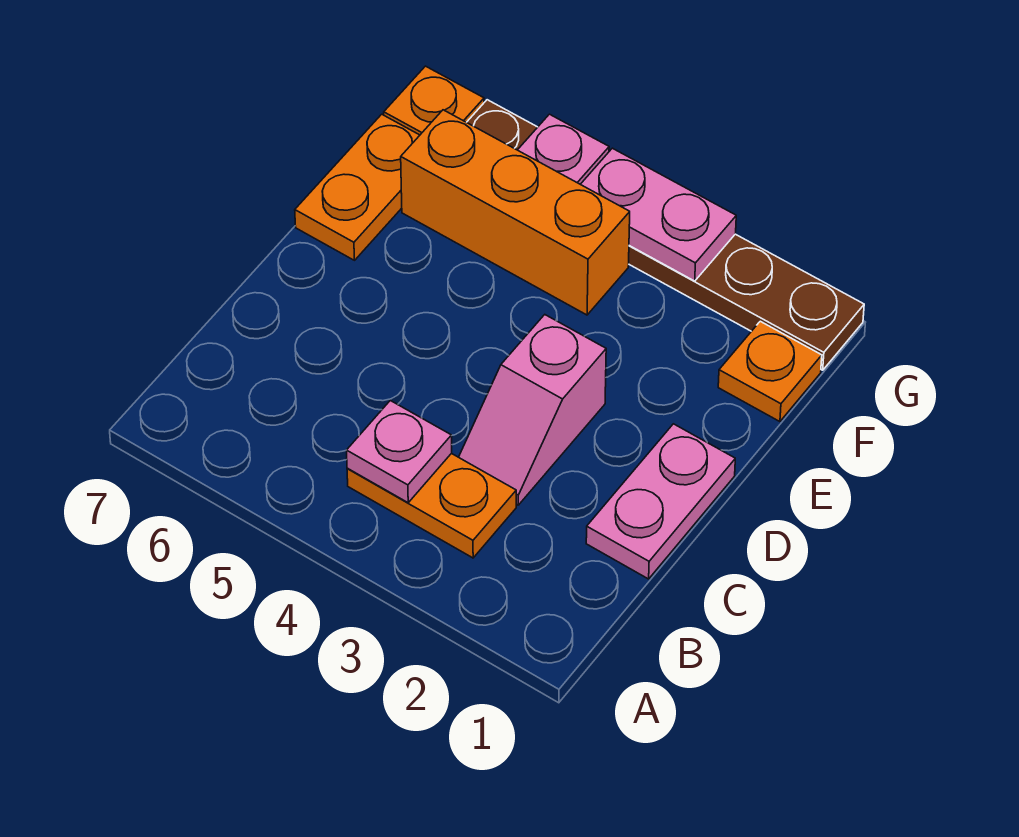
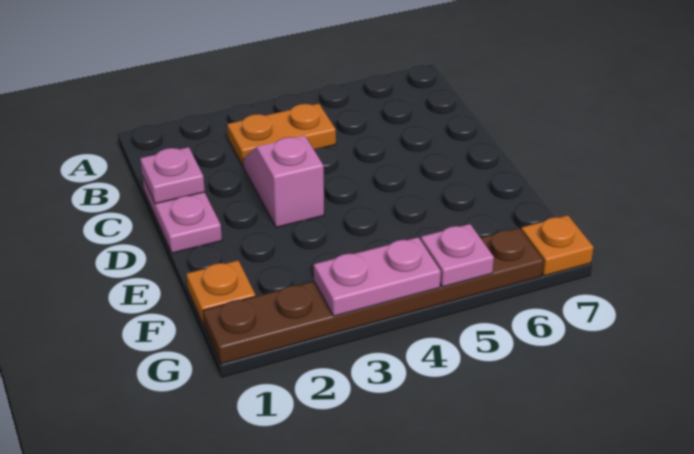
pink 1x1 plate [347,401,452,503] -> pink 1x1 plate moved to [140,147,205,204]
orange 1x2 plate [295,114,420,260] -> none
orange 1x3 brick [401,110,630,315] -> none

